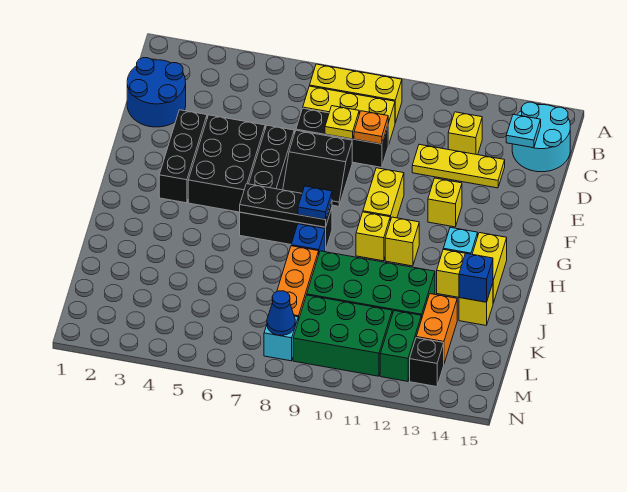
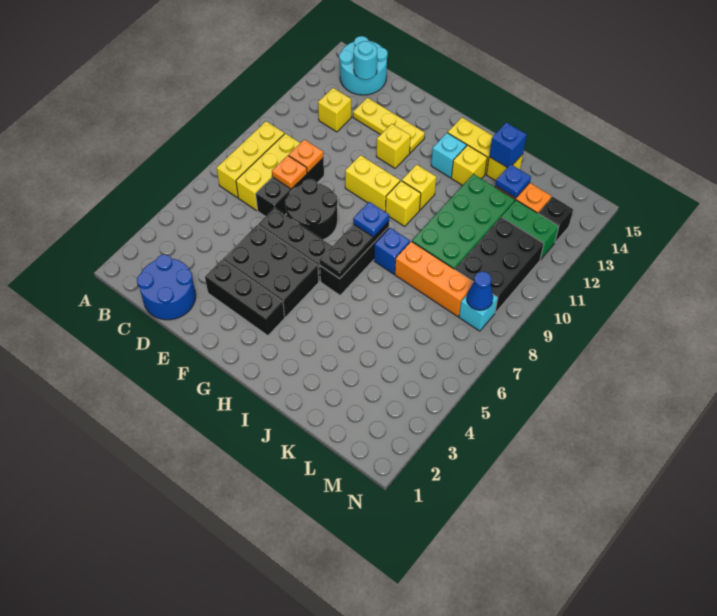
cyan 1x1 plate [506,114,541,148] -> cyan 1x1 round brick [354,41,377,79]
yellow 1x1 plate [325,106,359,139] -> orange 1x1 plate [272,156,307,189]
yellow 1x3 plate [412,144,505,188] -> yellow 1x3 plate turned to [353,98,425,153]
black 2x2 slope [283,130,352,206] -> black 2x2 round brick [285,179,338,240]
none -> blue 1x1 plate [495,164,531,198]
green 2x3 brick [293,295,392,376] -> black 2x3 brick [455,217,544,313]

